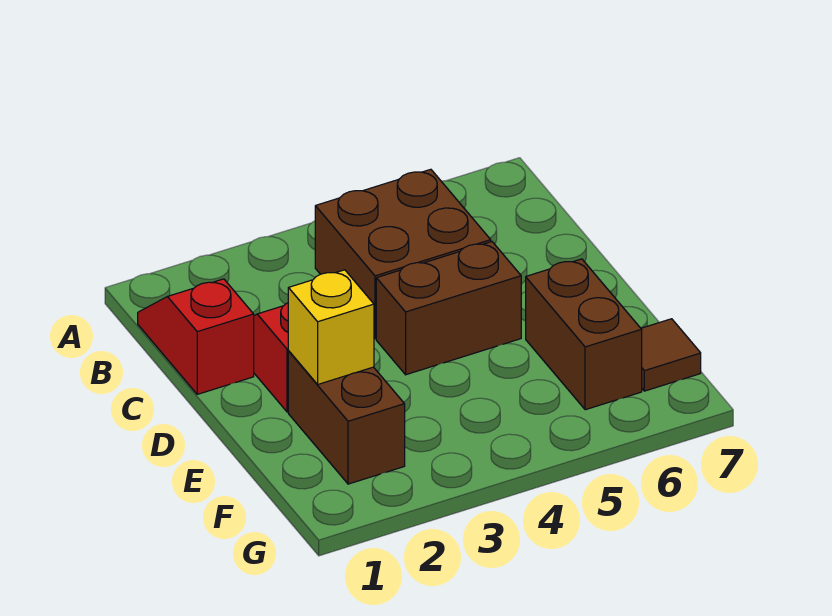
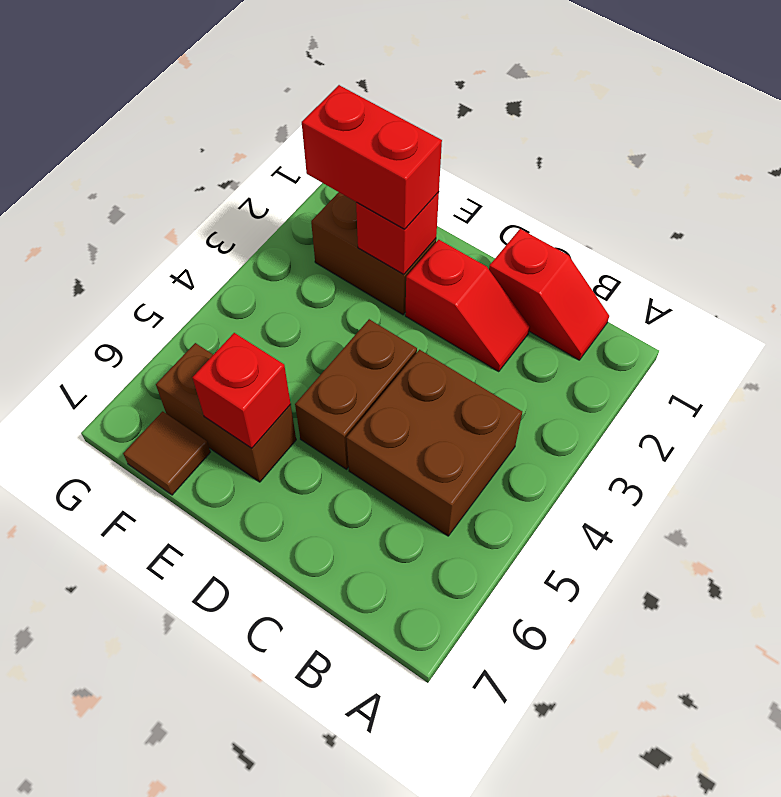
yellow 1x1 brick [288,270,374,384] -> red 1x1 brick [356,192,439,274]
none -> red 1x2 brick [302,85,442,229]
none -> red 1x1 brick [192,333,291,448]

